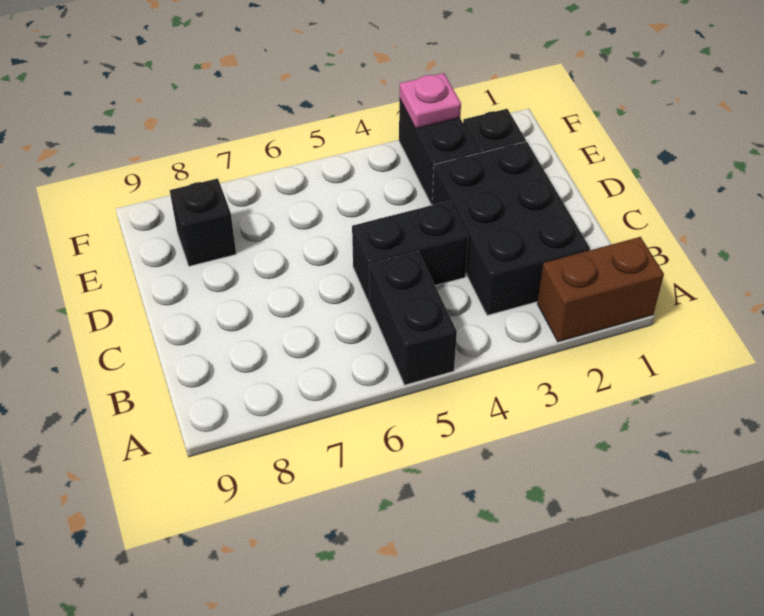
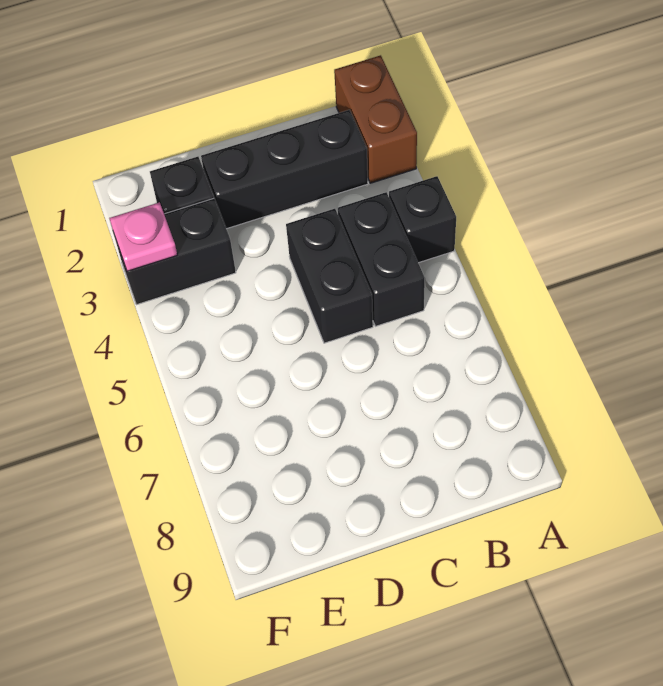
black 1x2 brick [369,252,457,385] -> black 1x2 brick turned to [338,192,425,326]
black 2x3 brick [432,142,590,315] -> black 1x3 brick [201,110,368,229]
black 1x1 brick [170,178,236,266] -> black 1x1 brick moved to [389,176,456,263]

